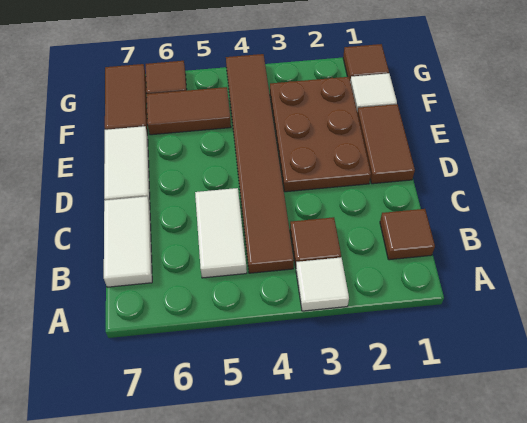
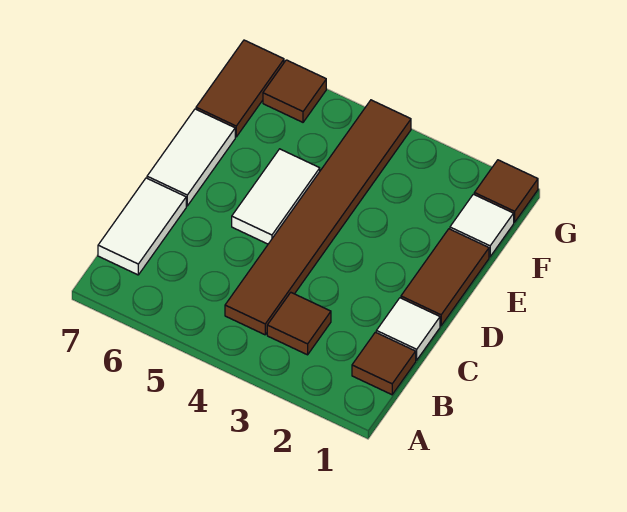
white 1x1 tile [296,258,349,311] -> white 1x1 tile moved to [376,298,440,360]
white 1x2 tile [195,188,247,278] -> white 1x2 tile moved to [232,149,320,244]
brown 2x3 plate [270,77,371,192] -> none
brown 1x2 tile [147,87,231,135] -> none

